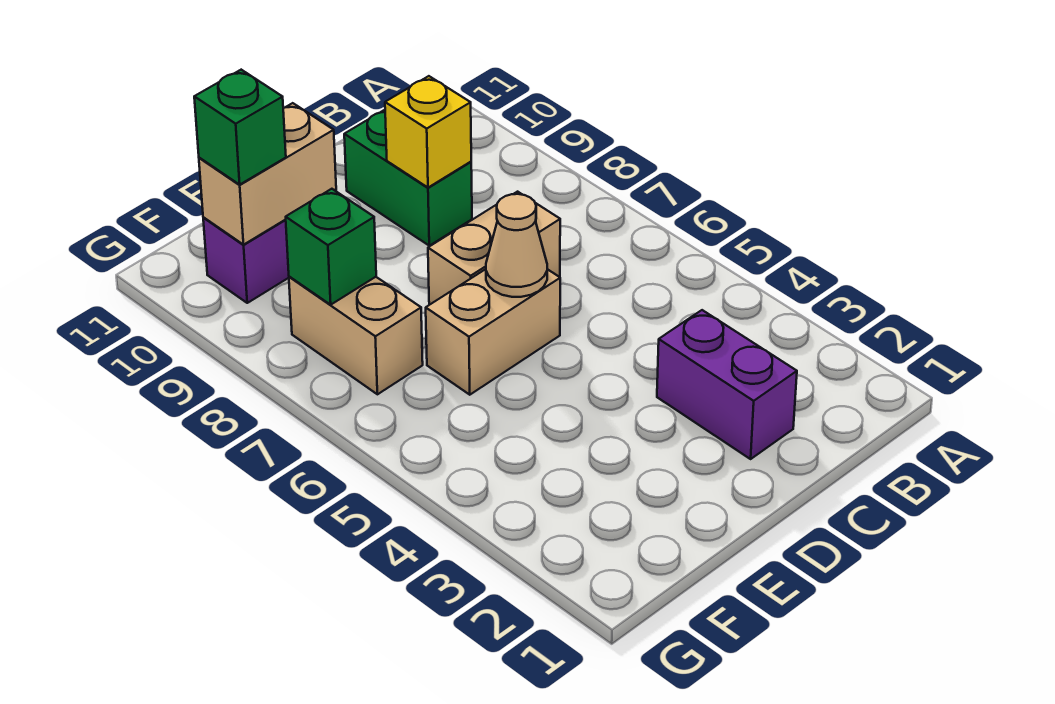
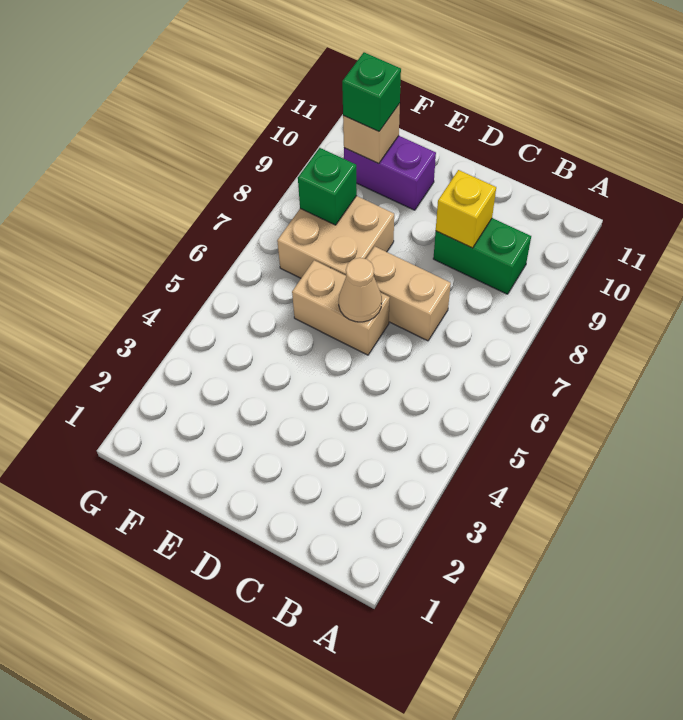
purple 1x2 brick [657,310,797,459] -> none
green 1x2 brick [344,110,472,246] -> green 1x2 brick turned to [433,218,531,294]
tan 1x2 brick [199,103,336,245] -> tan 1x1 brick [343,103,400,164]
tan 1x2 brick [289,277,423,394] -> tan 2x2 brick [277,196,394,278]

